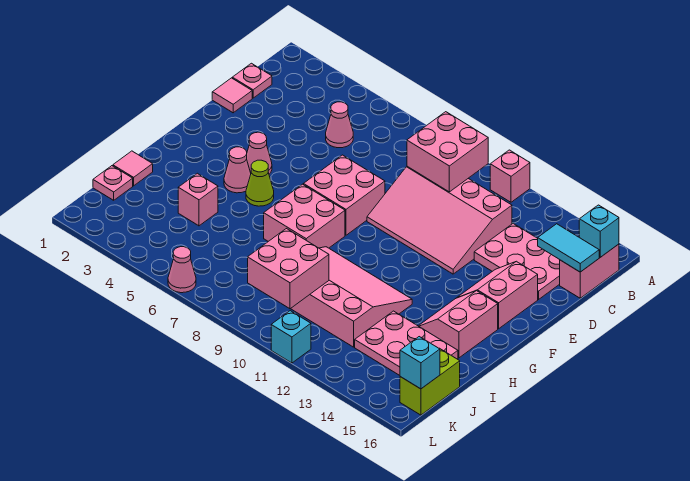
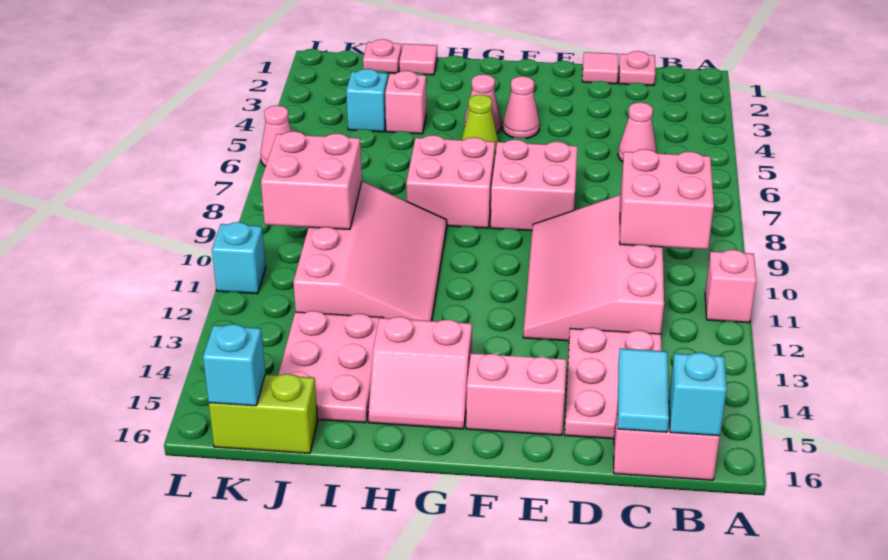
pink 2x2 slope [419,291,498,358] -> pink 2x2 slope turned to [368,317,472,429]
none -> cyan 1x1 brick [346,69,388,132]

